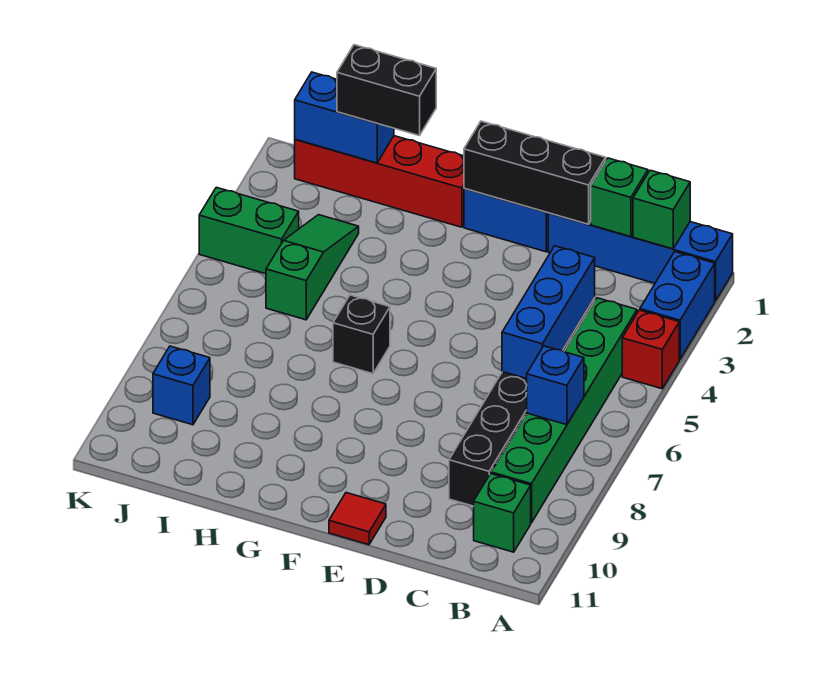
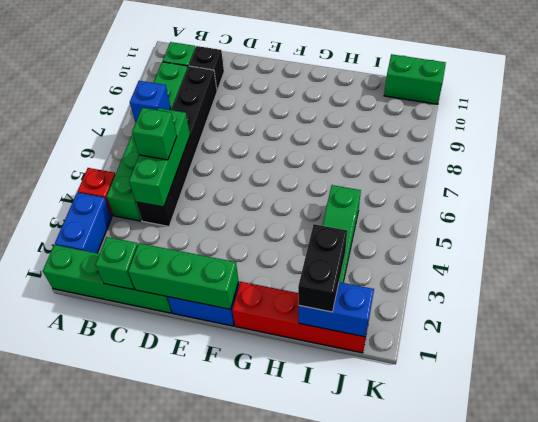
blue 1x4 brick [548,213,733,301] -> green 1x4 brick [43,245,172,313]
green 1x1 brick [633,170,690,249] -> green 1x1 brick moved to [132,108,177,160]
blue 1x3 brick [502,246,595,379] -> green 1x3 brick [129,108,190,207]
black 1x3 brick [464,121,606,224] -> green 1x3 brick [128,243,239,309]
red 1x1 tile [329,493,386,545] -> none
black 1x1 brick [333,295,390,374] -> black 1x1 brick moved to [189,46,224,90]
black 1x2 brick [337,45,436,136] -> black 1x2 brick turned to [298,224,347,312]
green 1x2 brick [199,187,299,274] -> green 1x2 brick moved to [384,54,446,104]
blue 1x1 brick [153,346,210,425] -> none

